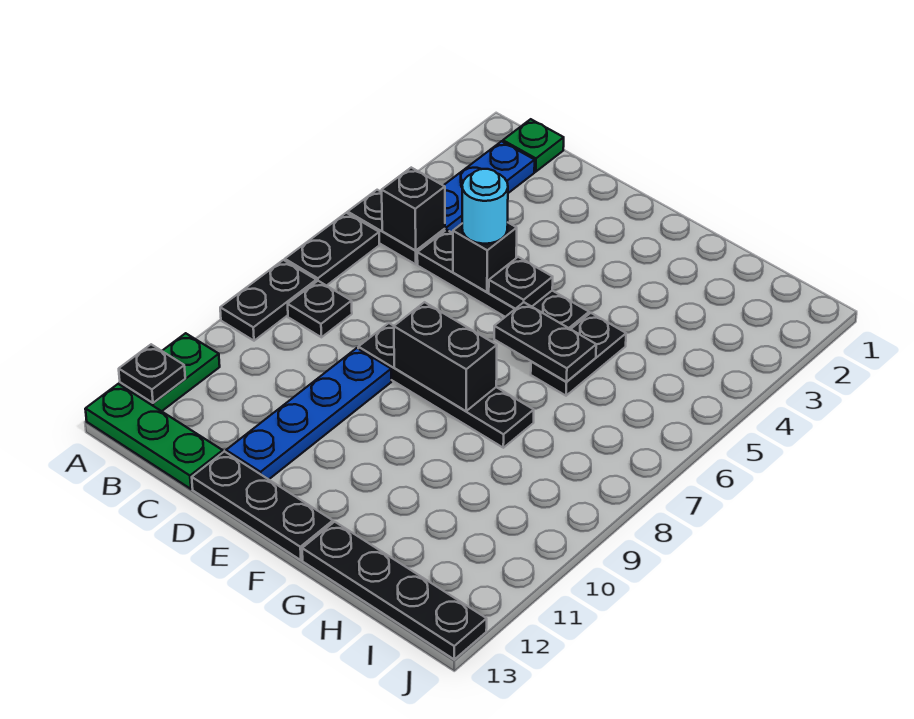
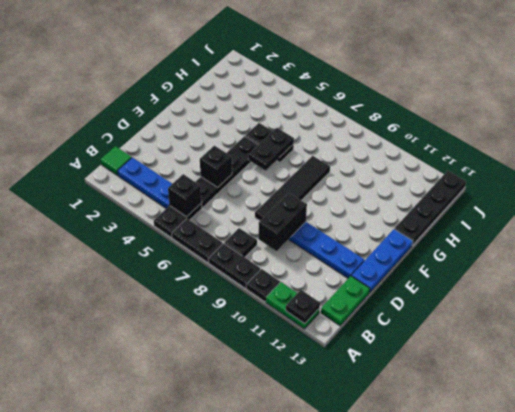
green 1x3 plate [85,384,223,489] -> green 1x2 plate [321,276,370,326]
green 1x1 plate [503,119,564,172] -> green 1x1 tile [101,146,132,175]
cyan 1x1 round brick [462,169,508,244] -> none
black 1x4 plate [358,323,534,448] -> black 1x4 tile [255,156,330,221]
black 1x3 plate [192,452,333,560] -> blue 1x3 plate [351,229,413,293]
black 1x1 plate [489,257,553,309] -> black 1x1 plate moved to [246,269,280,302]
black 1x2 brick [394,302,497,411] -> black 1x2 brick moved to [259,193,307,251]

